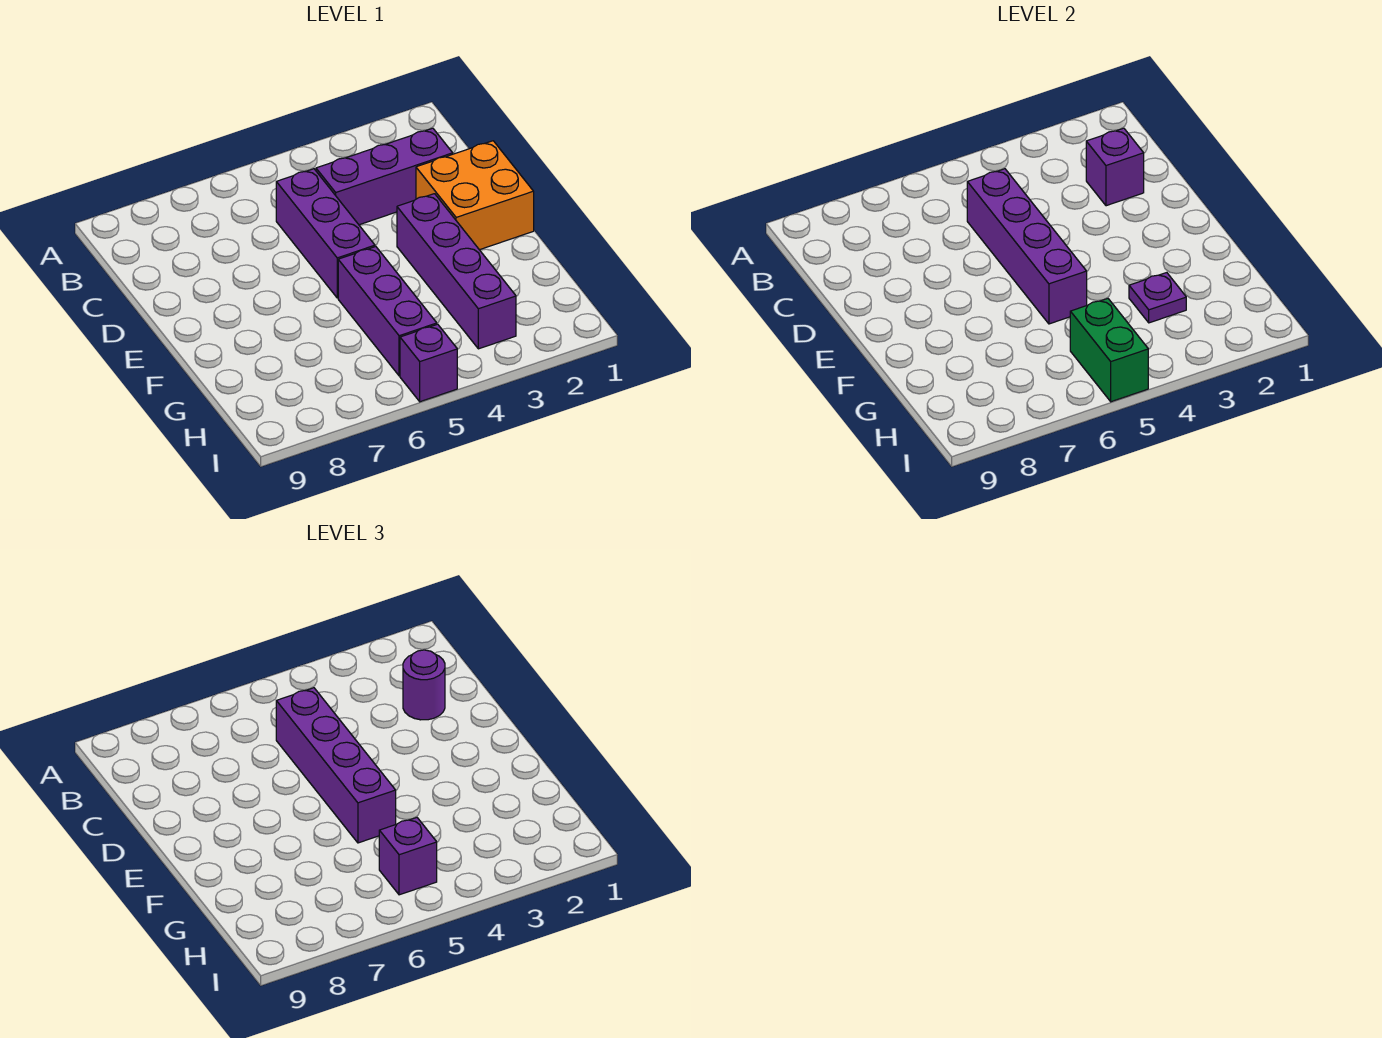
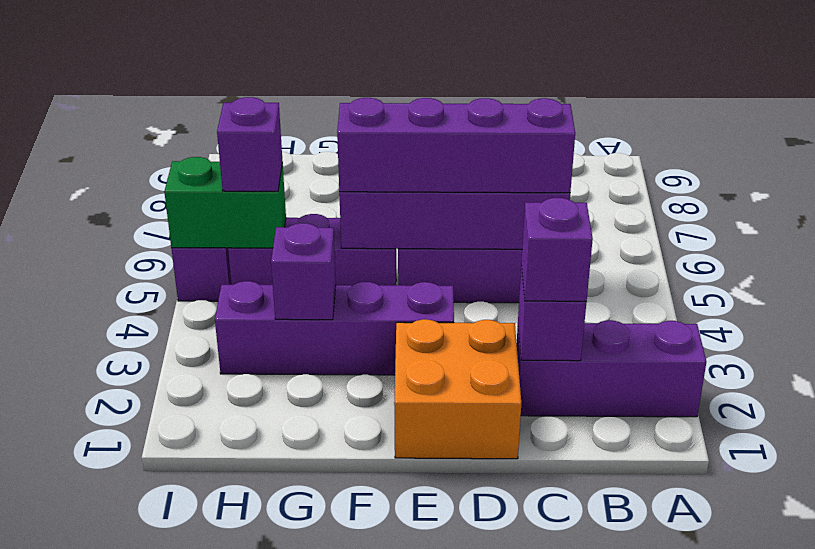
purple 1x3 brick [316,128,453,225] -> purple 1x3 brick turned to [517,320,706,417]
purple 1x1 round brick [403,650,445,720] -> purple 1x1 brick [521,198,593,301]
purple 1x1 plate [1129,273,1186,323] -> purple 1x1 brick [271,223,336,320]

